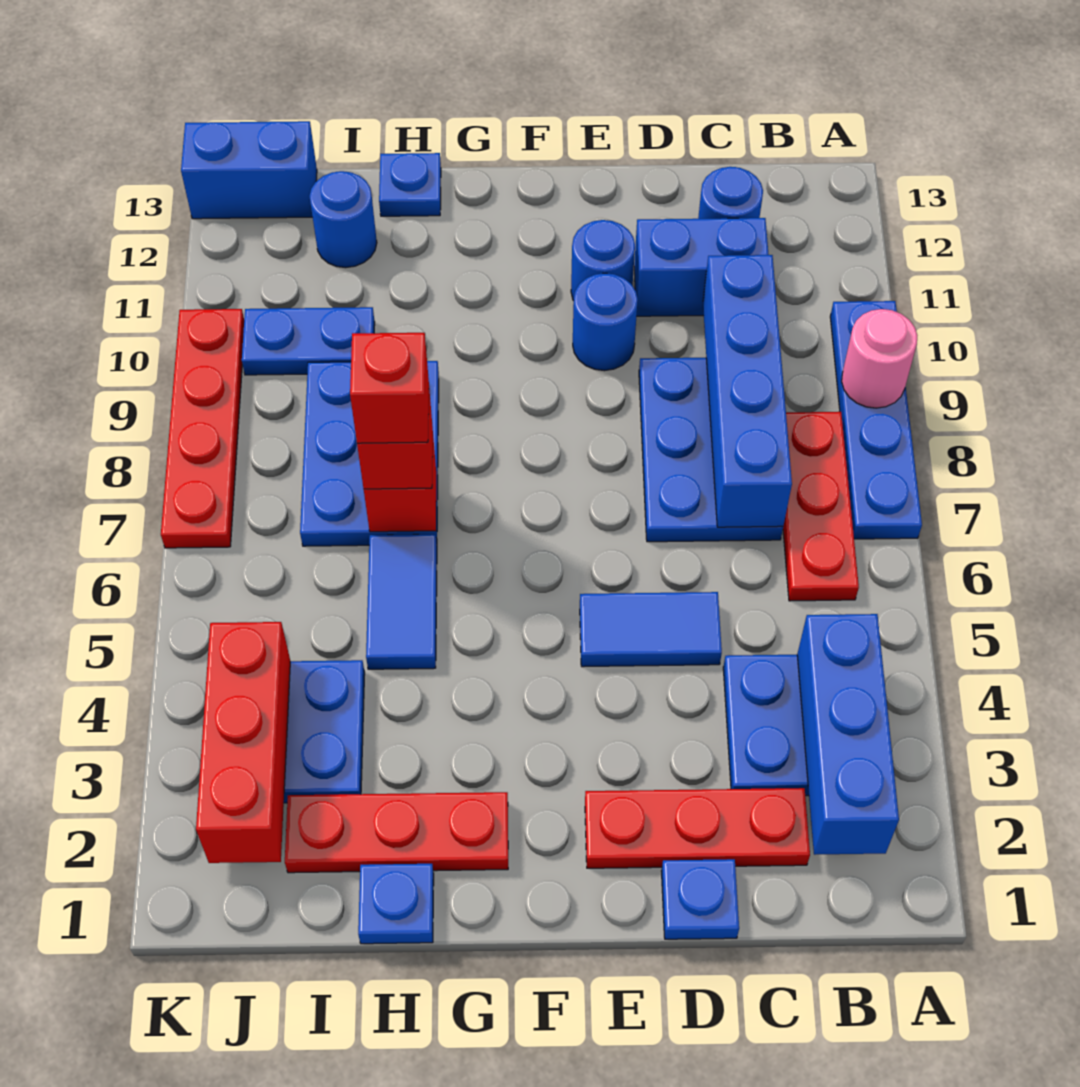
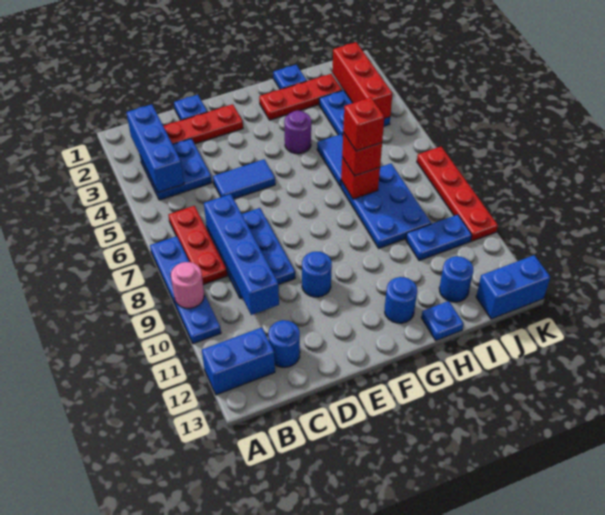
blue 1x2 brick [634,218,769,316] -> blue 1x2 brick moved to [202,327,275,395]
blue 1x1 round brick [571,220,635,301] -> blue 1x1 round brick moved to [385,277,417,323]
none -> purple 1x1 round brick [284,110,311,154]

